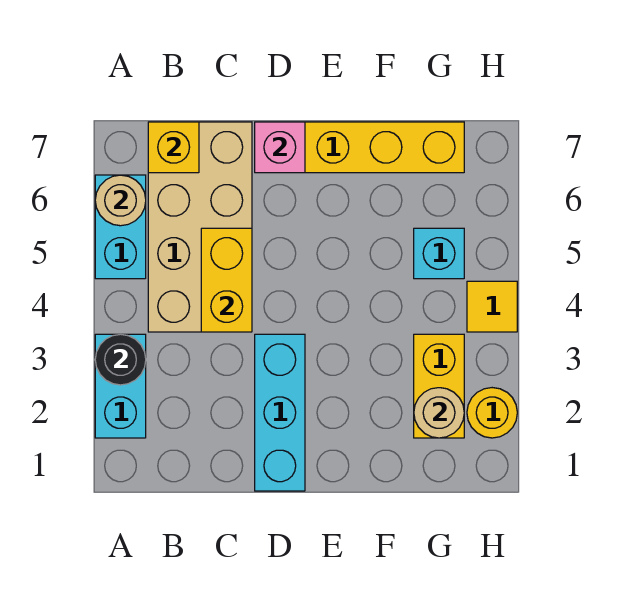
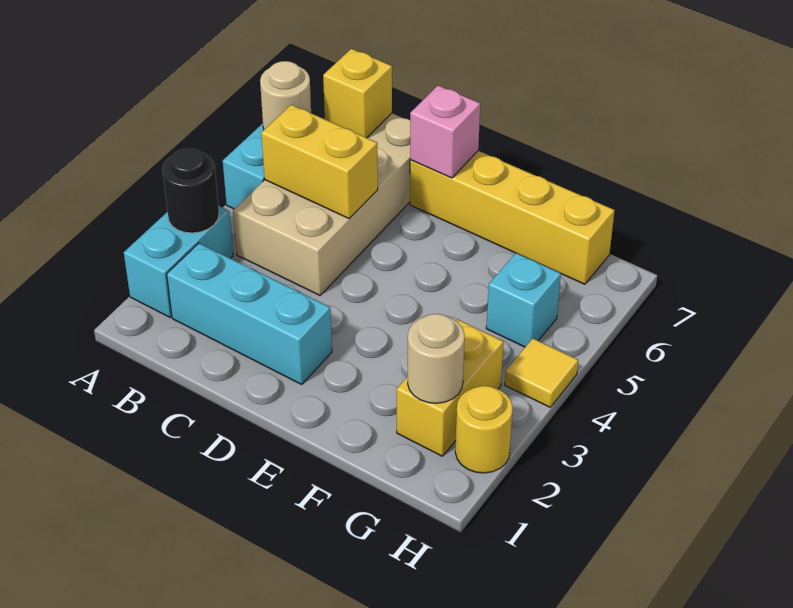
yellow 1x2 brick [201,228,252,332] -> yellow 1x2 brick turned to [261,105,378,219]
cyan 1x3 brick [255,334,305,491] -> cyan 1x3 brick turned to [167,243,332,384]

